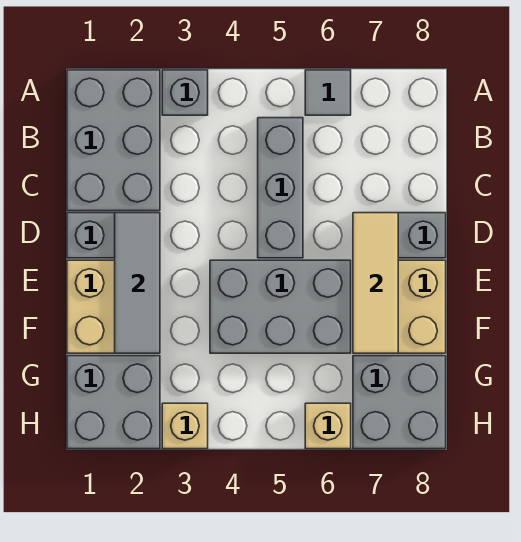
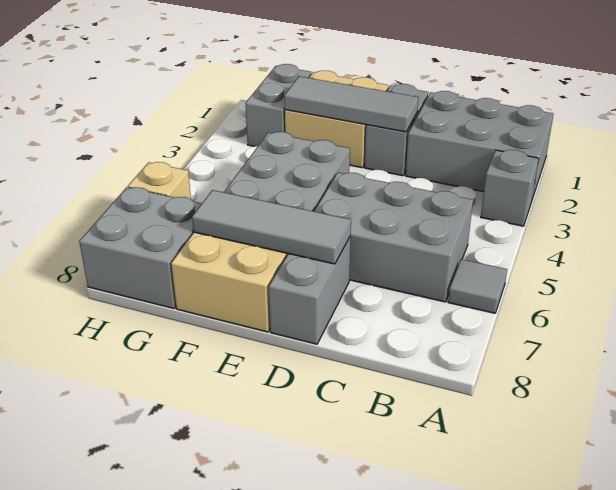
grey 1x3 brick [258,118,303,258] -> grey 2x3 brick [314,173,473,302]
tan 1x3 tile [353,213,398,353] -> grey 1x3 tile [192,190,351,264]
grey 2x2 brick [67,356,160,449] -> grey 1x2 brick [246,64,311,146]
tan 1x1 brick [162,403,208,449] -> none

